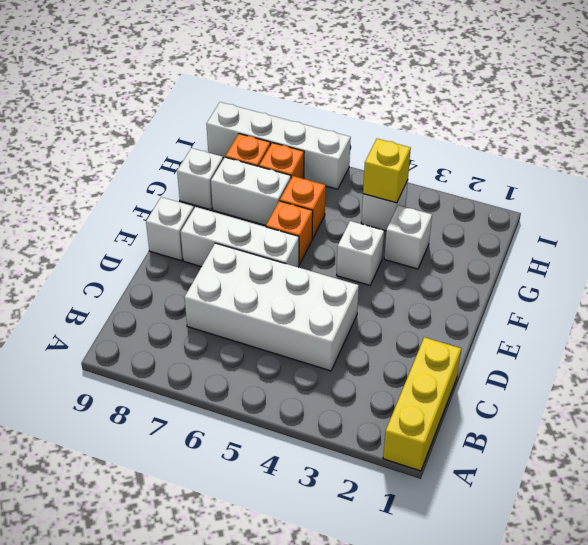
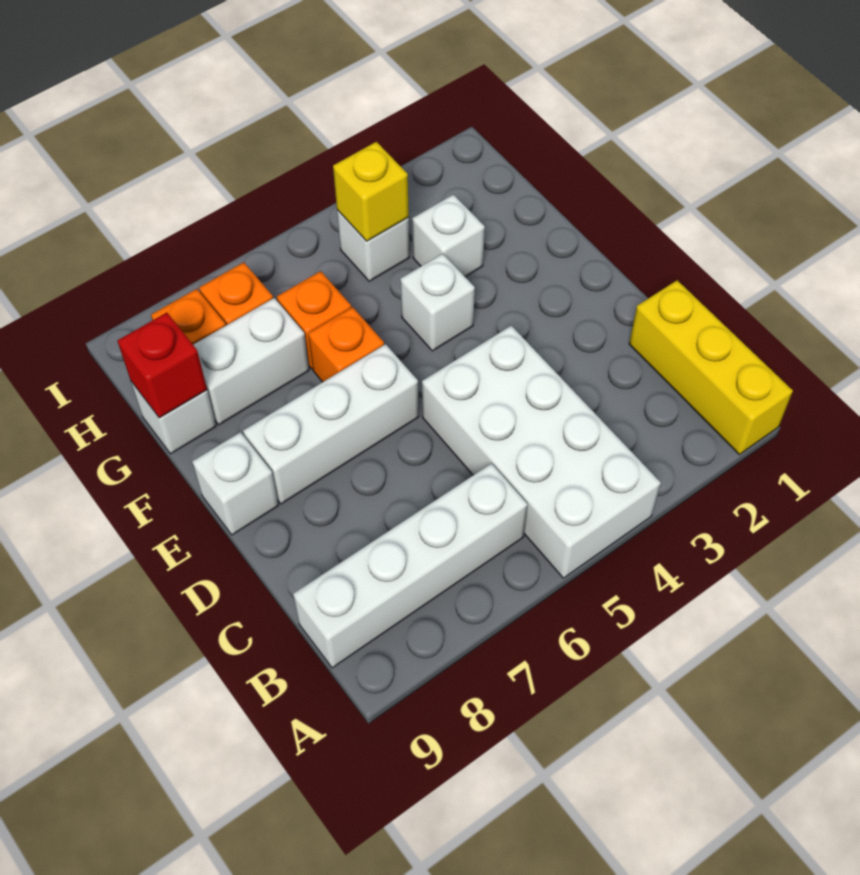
white 2x4 brick [184,243,359,371] -> white 2x4 brick turned to [422,326,661,578]
none -> red 1x1 brick [117,313,207,418]
white 1x4 brick [206,102,351,189] -> white 1x4 brick moved to [293,464,528,668]

